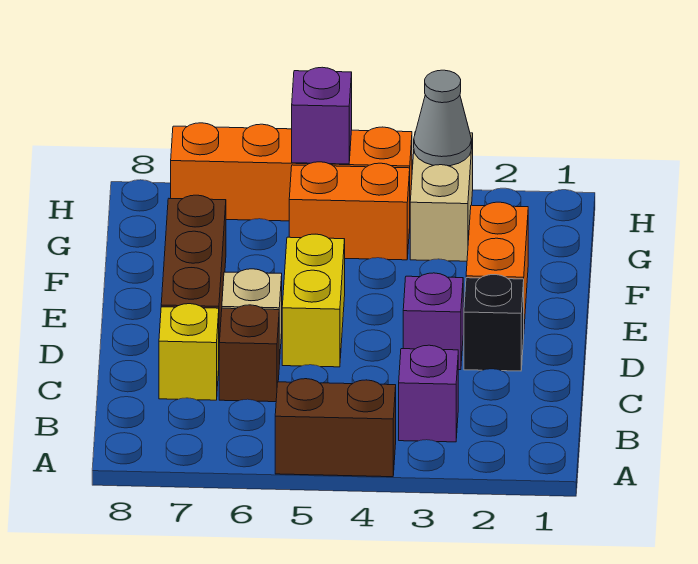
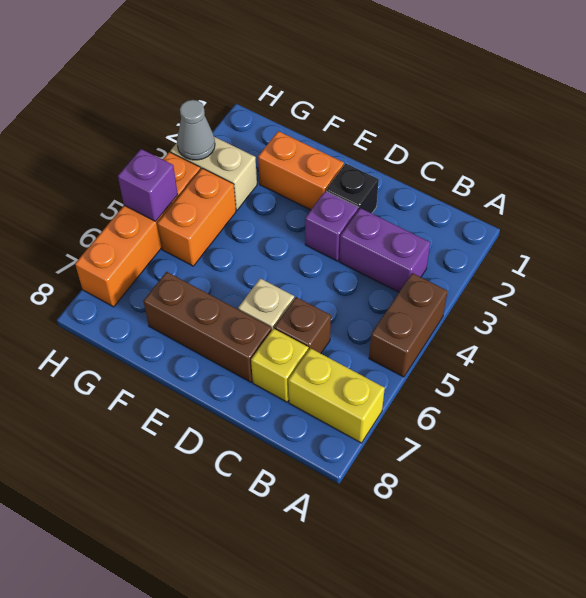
purple 1x1 brick [399,345,458,442] -> purple 1x2 brick [339,208,430,292]
yellow 1x2 brick [282,234,345,367] -> yellow 1x2 brick moved to [288,348,385,443]

